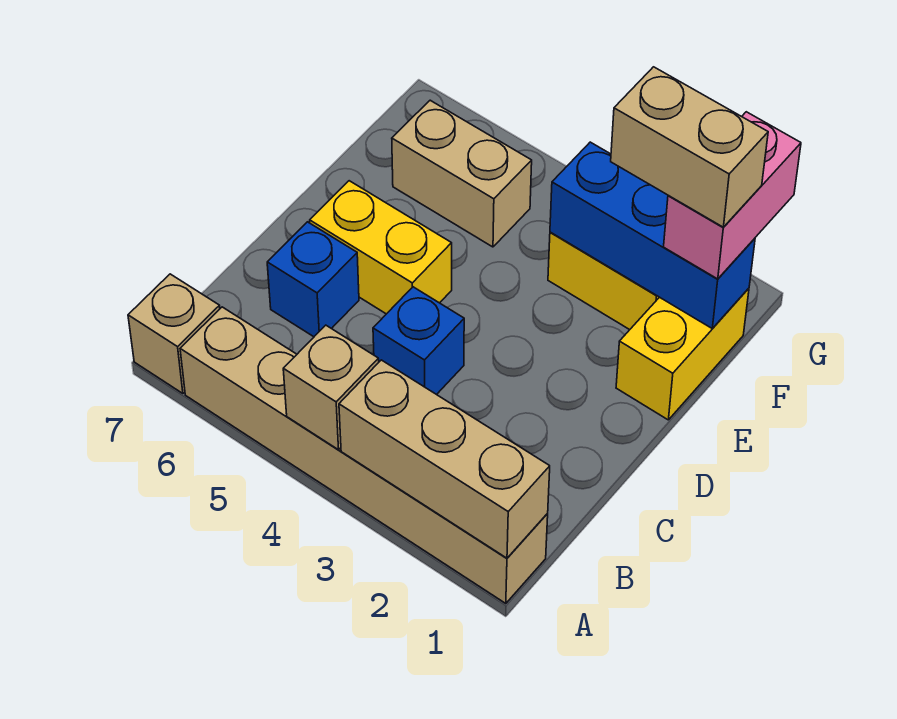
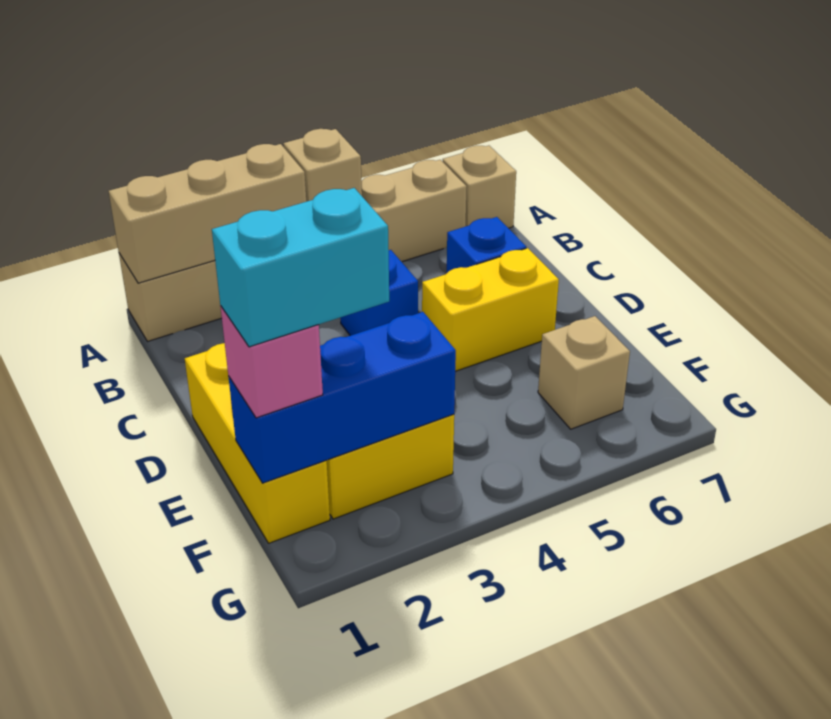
yellow 1x2 brick [616,288,749,420] -> yellow 1x3 brick [185,343,330,543]
pink 1x2 brick [664,112,801,279] -> pink 1x1 brick [220,306,323,418]
tan 1x2 brick [611,67,768,227] -> cyan 1x2 brick [212,188,389,347]
tan 1x2 brick [392,100,532,247] -> tan 1x1 brick [538,316,630,429]

